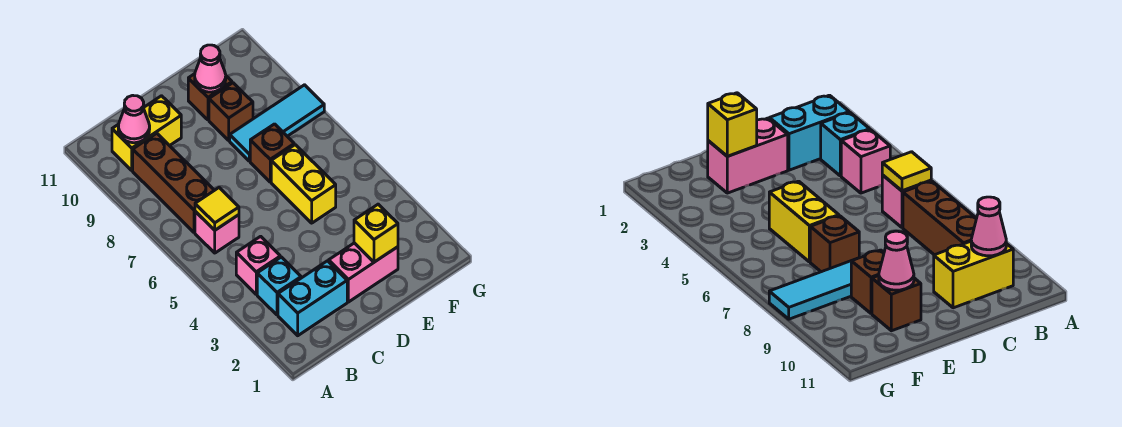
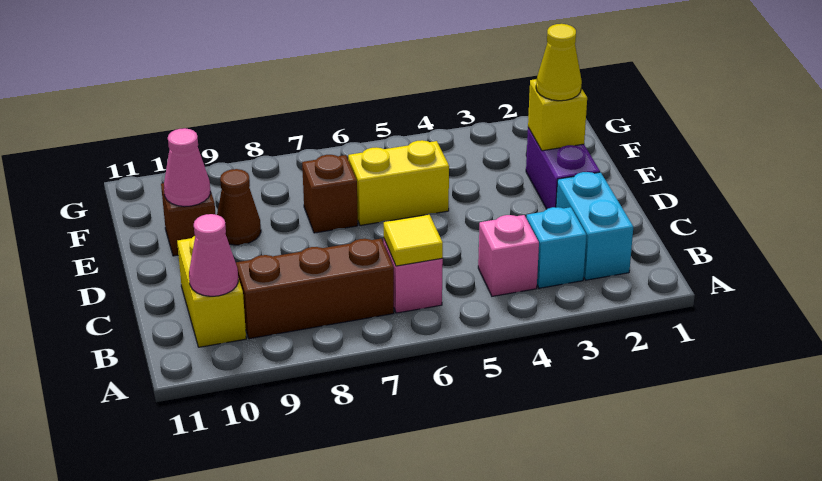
pink 1x2 brick [329,243,398,302] -> purple 1x2 brick [526,128,600,209]
none -> yellow 1x1 cone [536,24,582,101]
cyan 1x3 tile [230,85,324,161] -> none
brown 1x1 brick [209,83,253,140] -> brown 1x1 cone [217,169,261,245]

